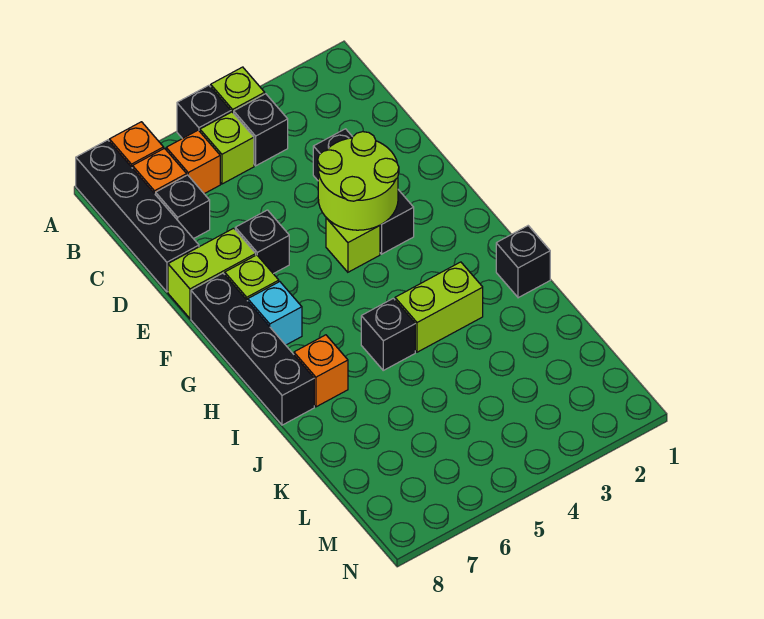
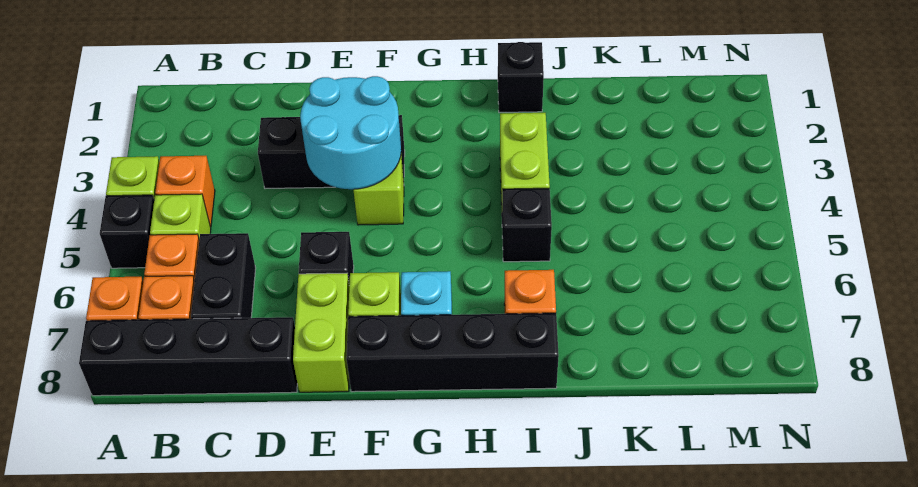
black 1x1 brick [234,94,288,166] -> orange 1x1 brick [155,156,215,227]
black 1x1 brick [156,175,210,239] -> black 1x2 brick [191,233,256,319]
lime 2x2 round brick [318,132,399,230] -> cyan 2x2 round brick [300,76,401,190]

